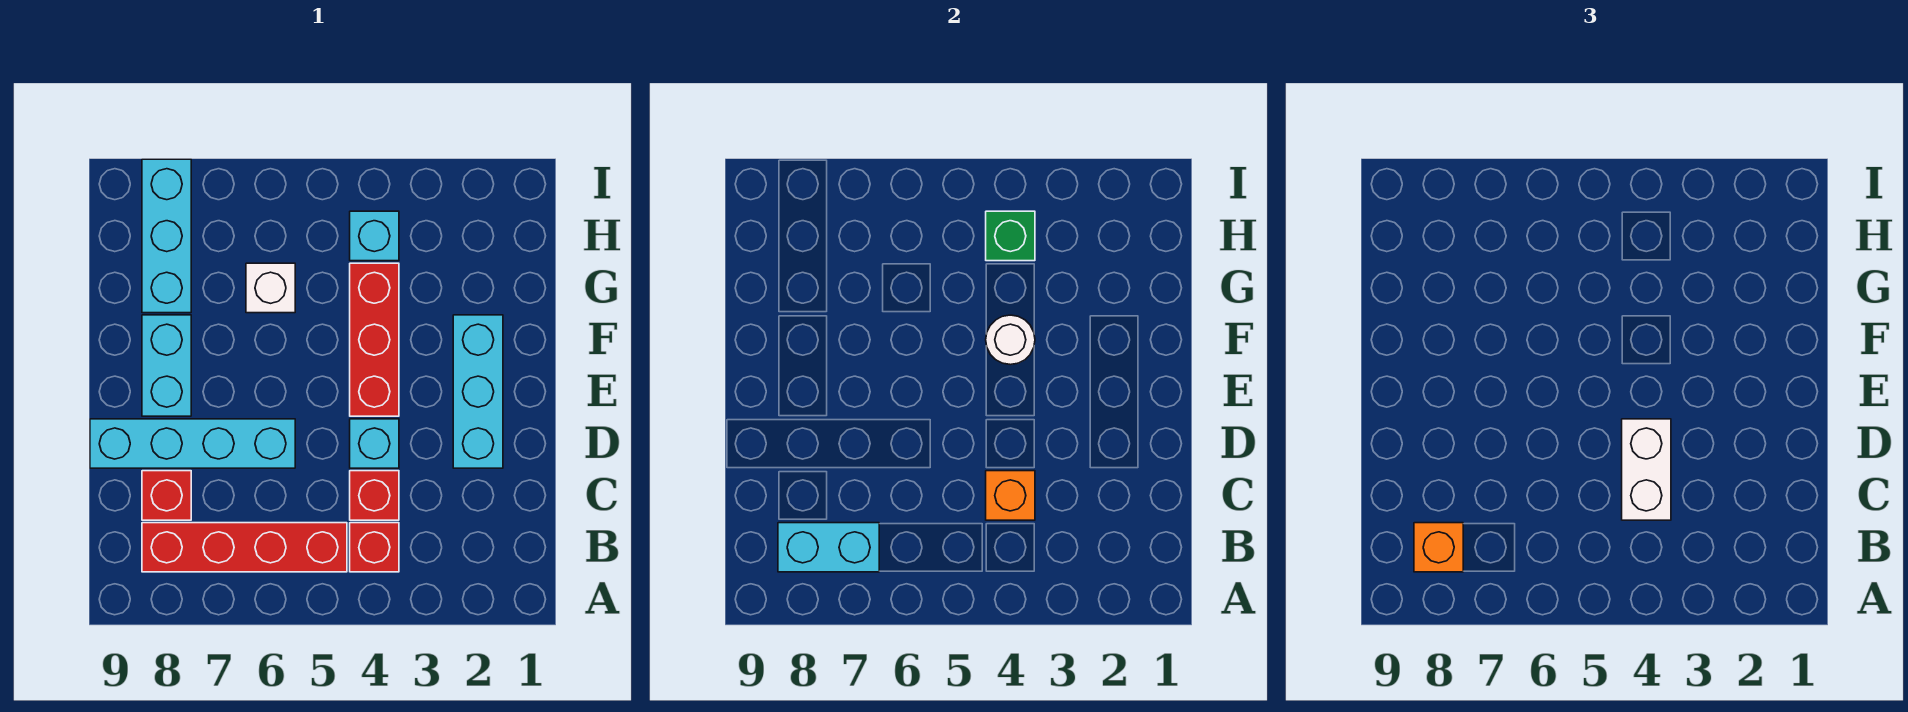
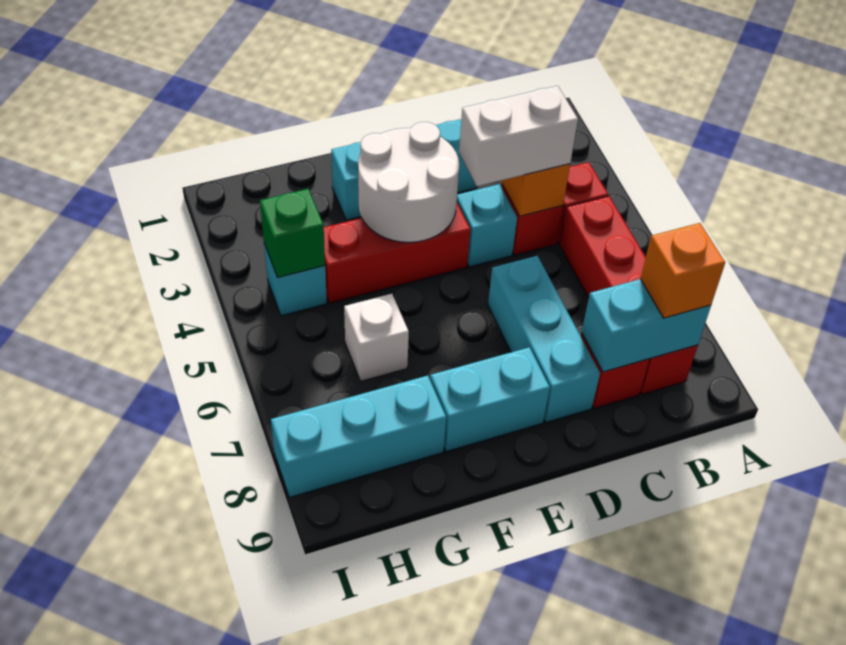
cyan 1x2 brick [778,523,879,572] -> cyan 1x2 brick turned to [582,279,711,372]
cyan 1x4 brick [90,419,295,468] -> cyan 1x3 brick [488,256,600,422]
white 1x1 round brick [986,315,1035,365] -> white 2x2 round brick [358,122,459,242]

